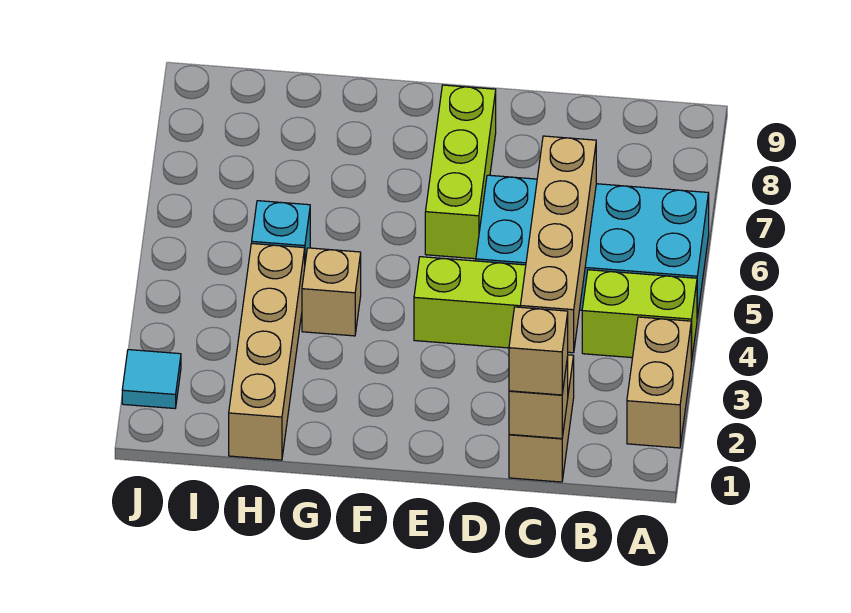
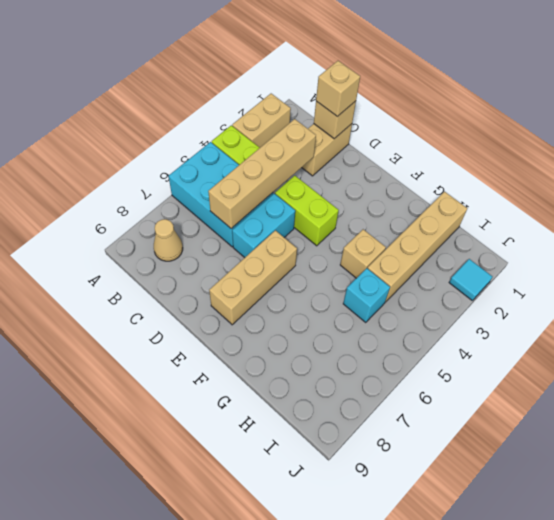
none -> tan 1x1 cone [154,219,183,261]
lime 1x3 brick [425,85,496,259] -> tan 1x3 brick [209,230,297,325]

